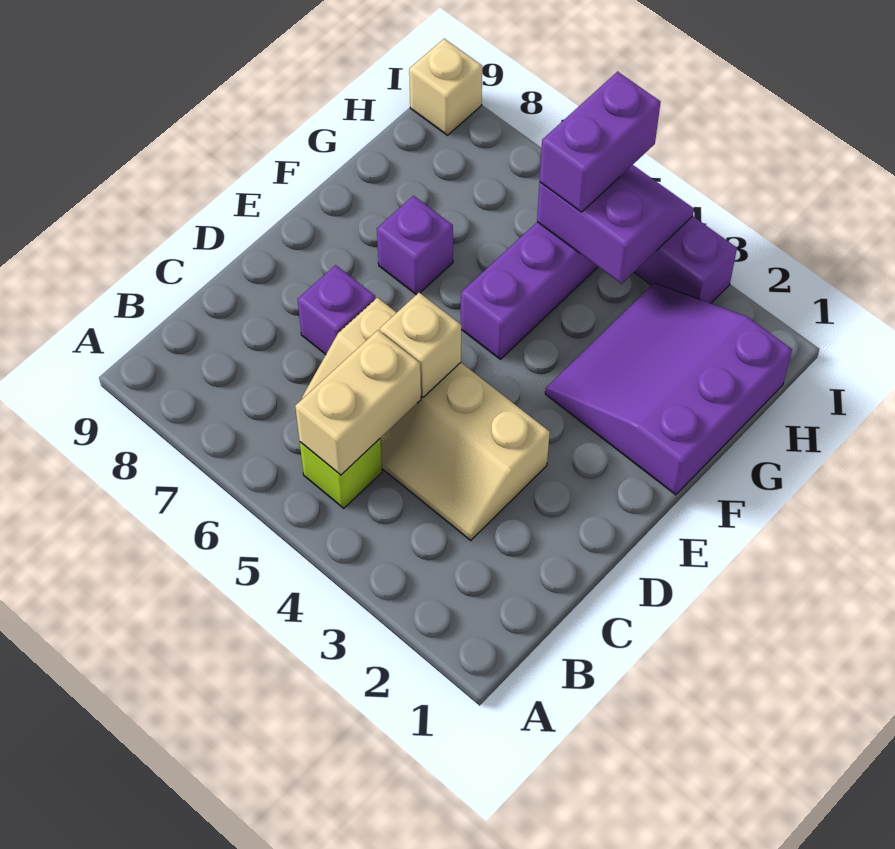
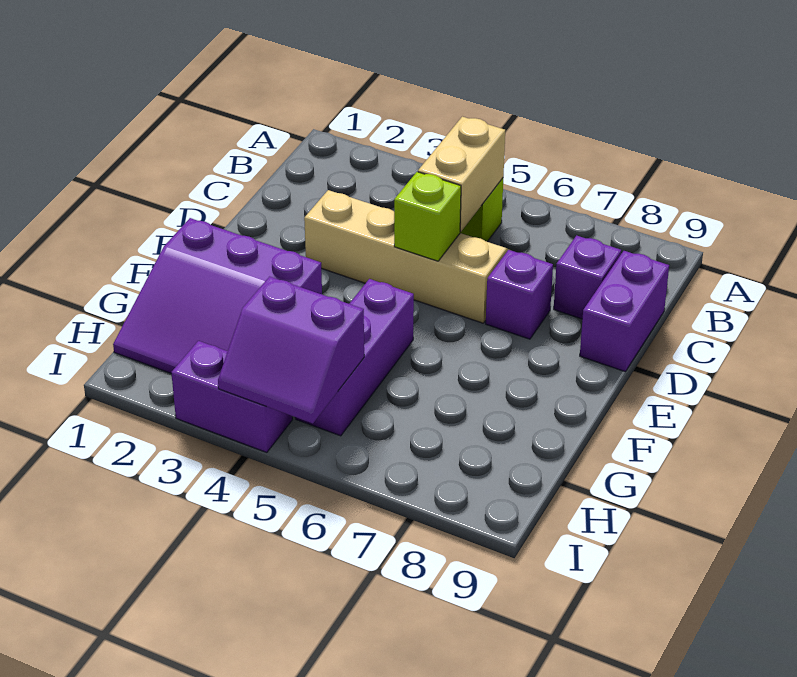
tan 1x1 brick [380,293,461,397] -> lime 1x1 brick [394,172,461,261]
purple 3x3 slope [545,283,792,495] -> purple 3x3 slope turned to [113,218,322,373]
purple 1x1 brick [377,196,453,295] -> purple 1x1 brick moved to [554,235,621,319]
purple 1x2 brick [540,72,661,212] -> purple 1x2 brick moved to [580,251,669,372]
tan 1x1 brick [409,39,482,135] -> none

